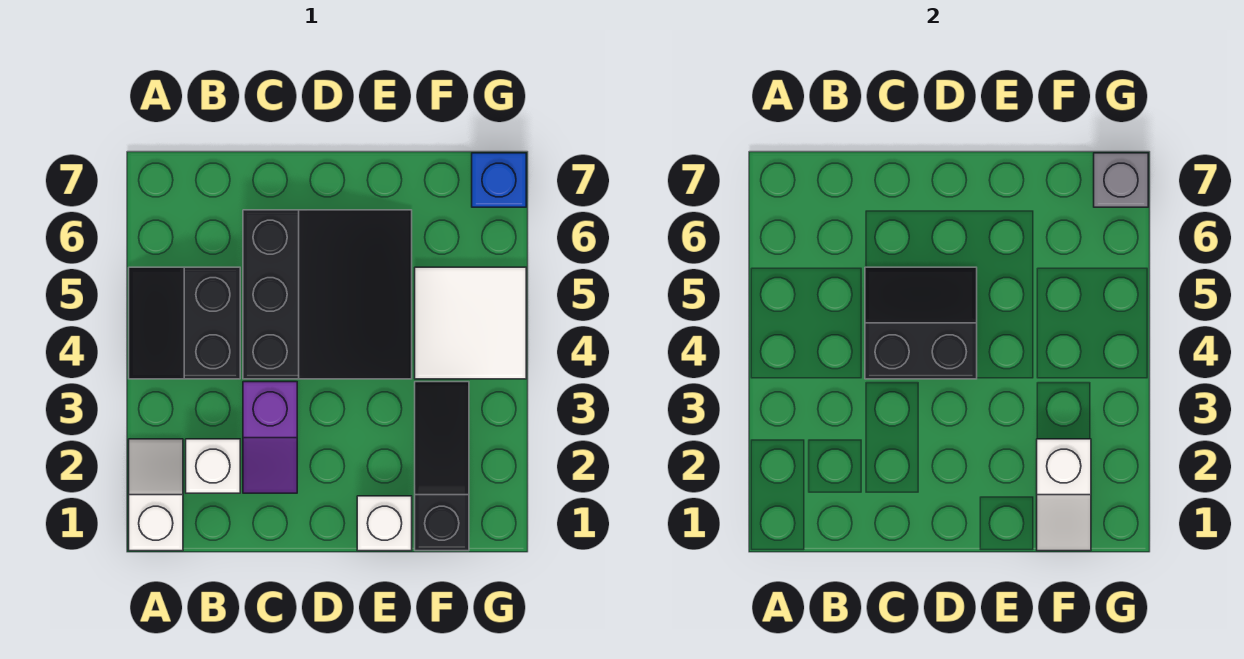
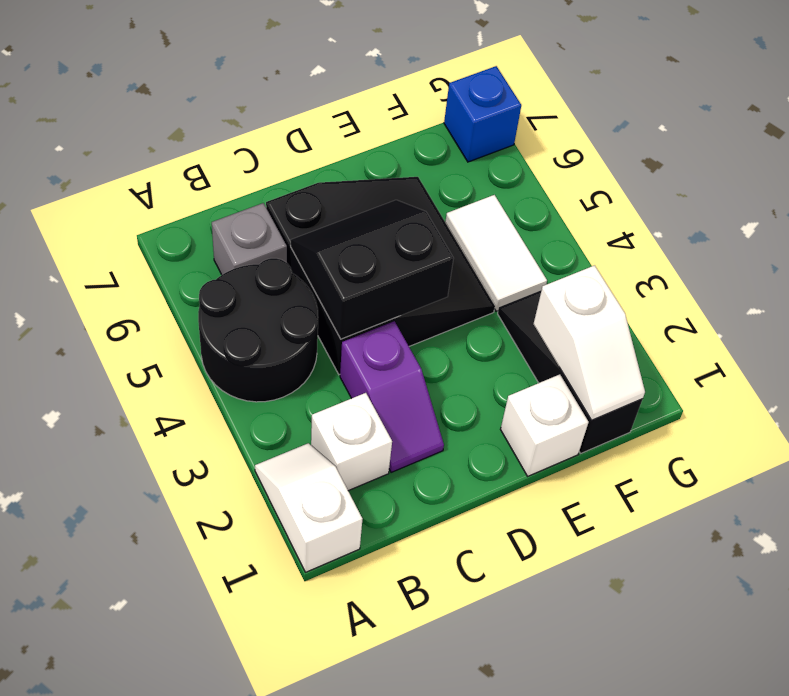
black 2x2 slope [129,267,240,379] -> black 2x2 round brick [198,258,318,402]
white 2x2 tile [415,267,526,379] -> white 1x2 tile [445,195,547,311]
grey 1x1 brick [1094,153,1148,207] -> grey 1x1 brick moved to [212,203,287,275]

